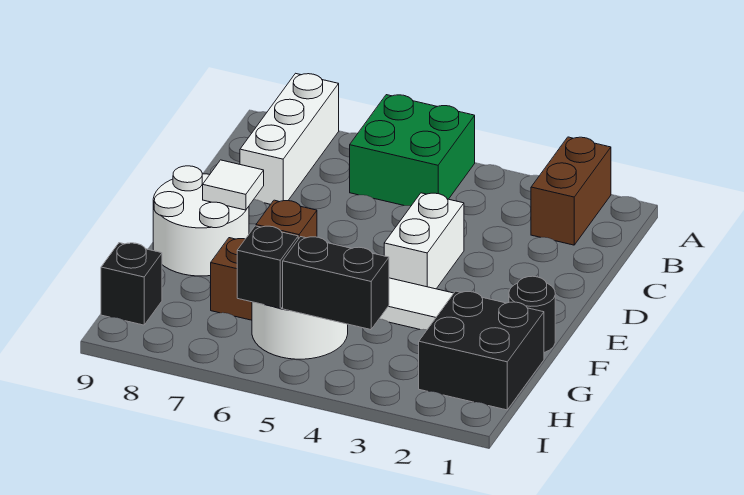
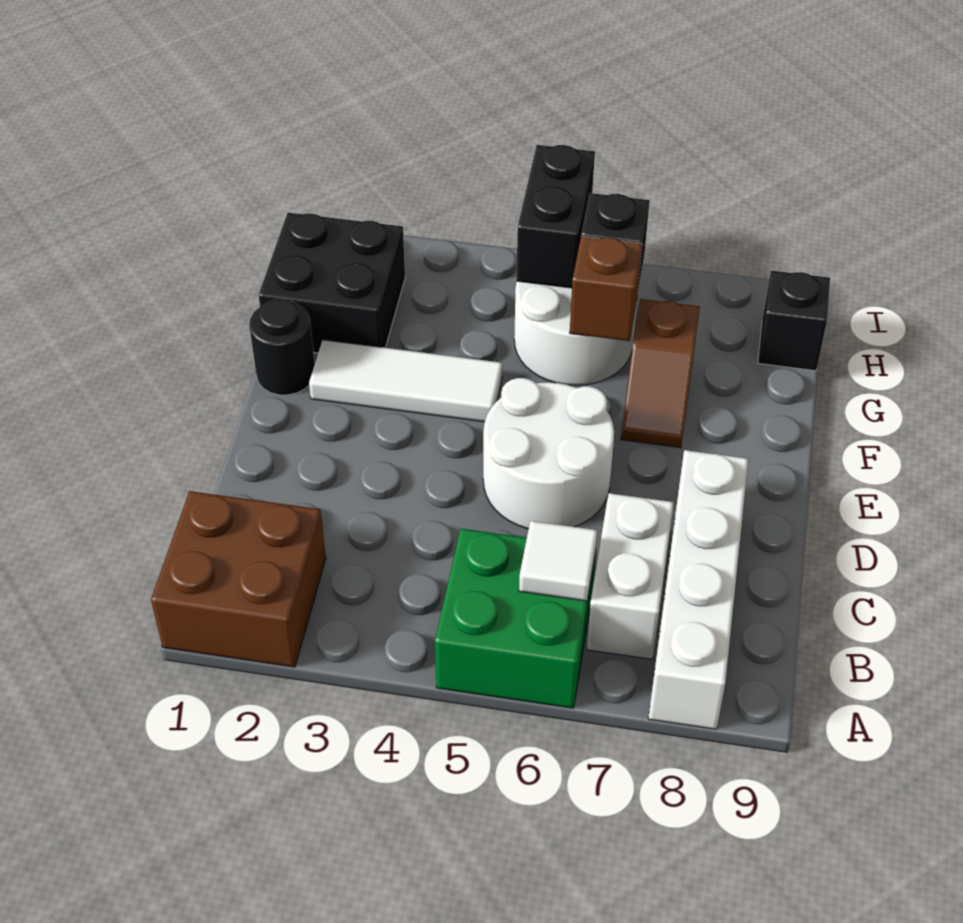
brown 1x2 brick [531,137,611,245] -> brown 2x2 brick [151,491,326,667]
white 1x3 brick [240,73,339,204] -> white 1x4 brick [648,450,748,729]
white 1x2 brick [384,193,464,289] -> white 1x2 brick moved to [587,493,674,659]
white 2x2 round brick [153,166,249,276] -> white 2x2 round brick moved to [483,378,614,529]
white 1x1 tile [203,160,264,210] -> white 1x1 tile moved to [519,521,597,601]
black 1x2 brick [283,237,389,330] -> black 1x2 brick turned to [516,145,595,288]

